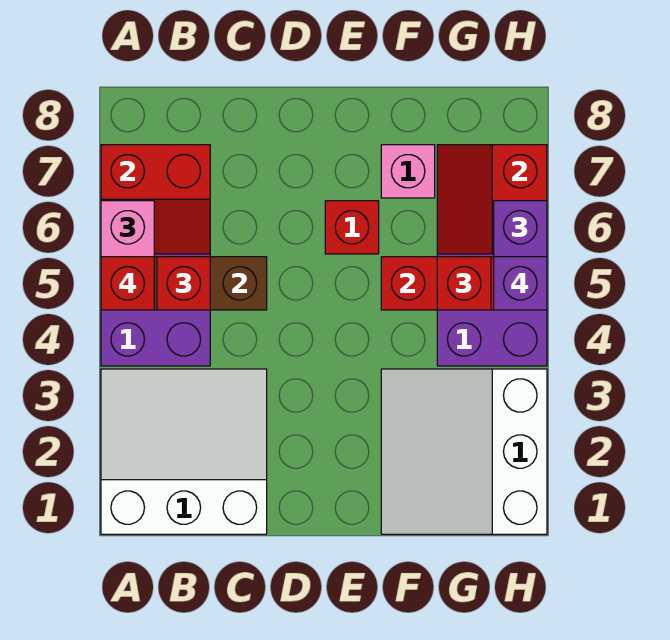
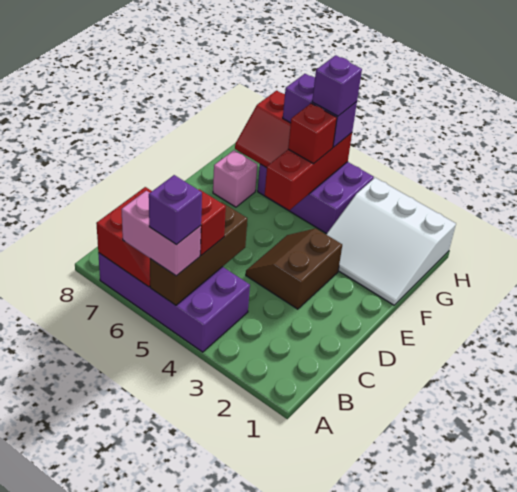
white 3x3 slope [101,369,267,534] -> none
red 1x1 brick [101,257,154,310] -> purple 1x1 brick [149,175,202,245]
none -> brown 2x2 slope [246,228,342,309]
red 1x1 brick [325,201,379,254] -> none

